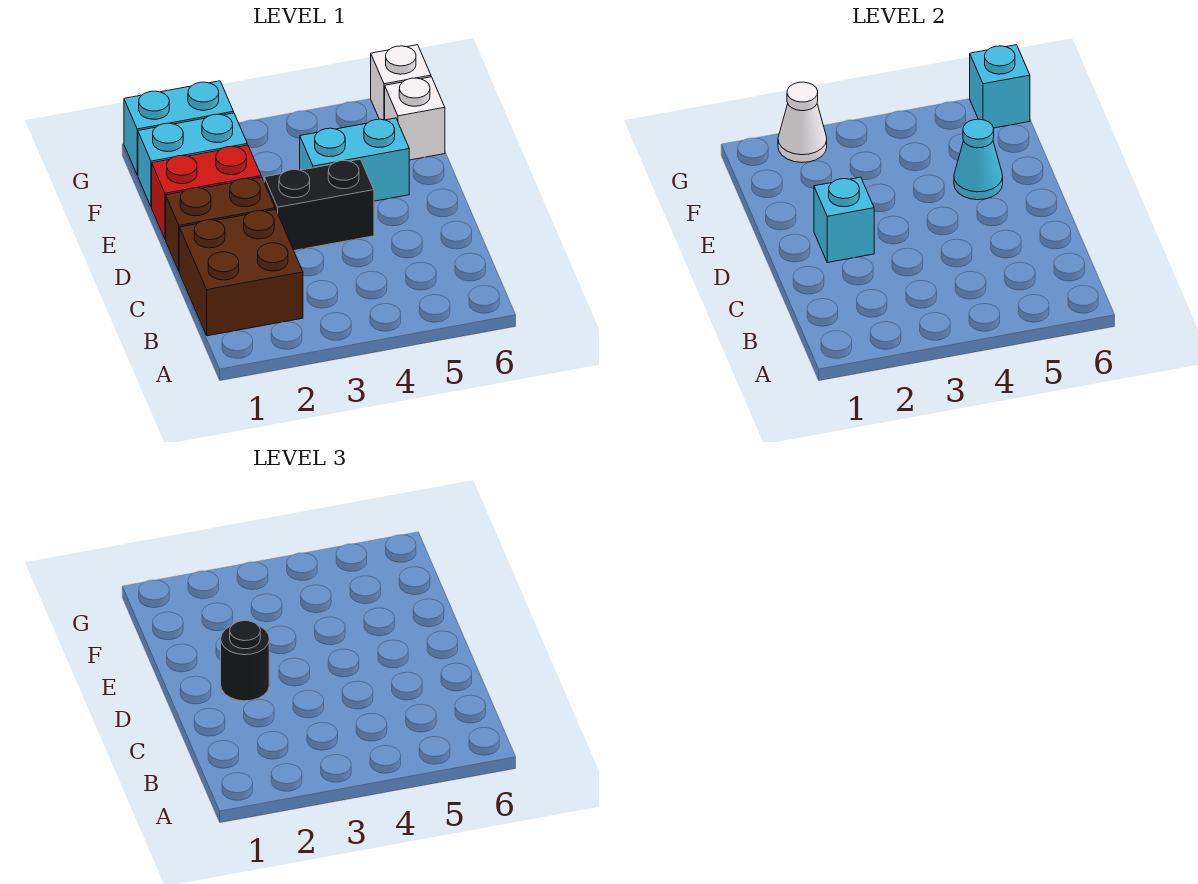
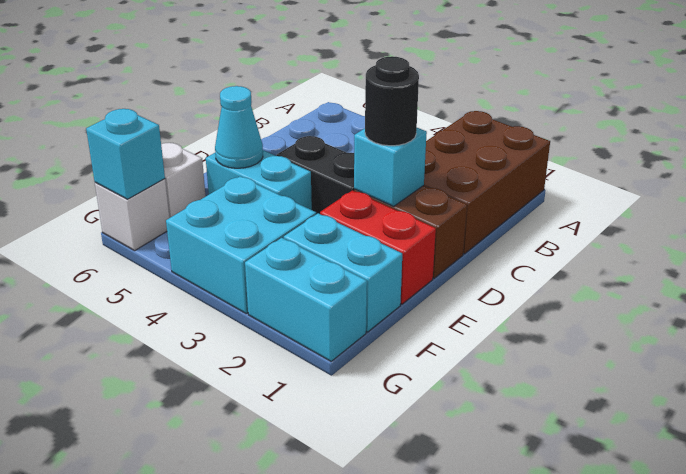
brown 2x2 brick [179,209,303,336] -> brown 2x3 brick [424,111,550,254]
none -> cyan 2x2 brick [166,176,316,314]
white 1x1 cone [778,82,827,163] -> none

